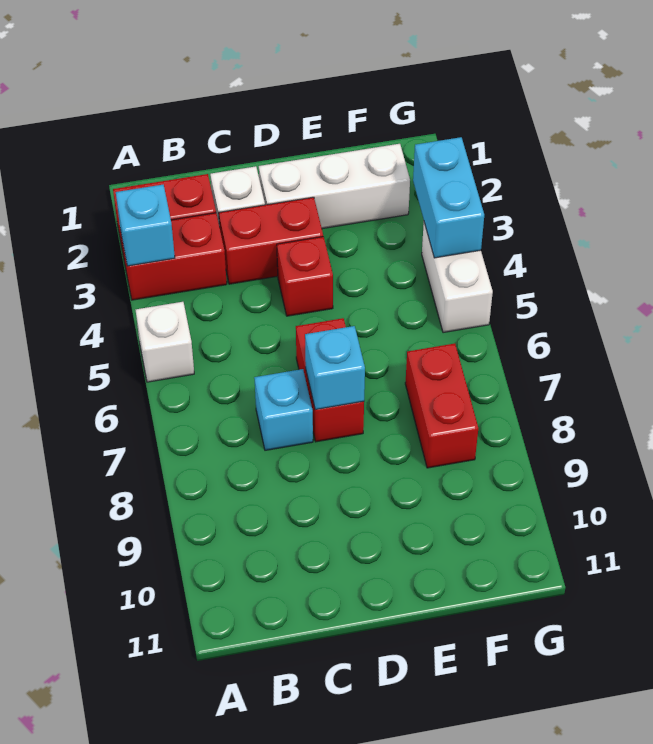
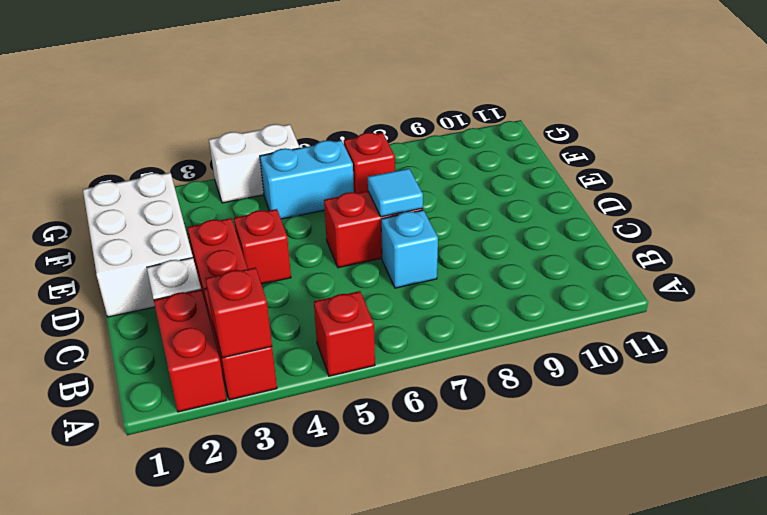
cyan 1x1 brick [116,185,175,266] -> red 1x1 brick [205,267,272,358]
white 1x1 brick [136,302,194,382] -> red 1x1 brick [314,291,375,376]
white 1x3 brick [259,144,410,229] -> white 2x3 brick [83,173,193,317]
cyan 1x1 brick [305,326,365,410] -> cyan 1x1 tile [368,168,423,217]
red 1x2 brick [405,344,478,468] -> red 1x1 brick [344,133,395,193]
cyan 1x2 brick [413,137,484,258] -> cyan 1x2 brick moved to [260,140,354,219]

